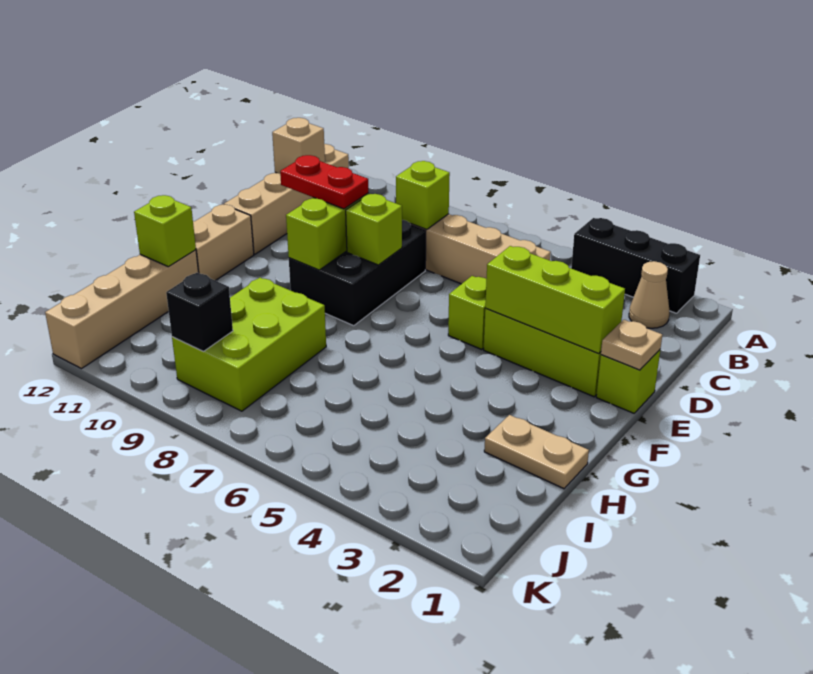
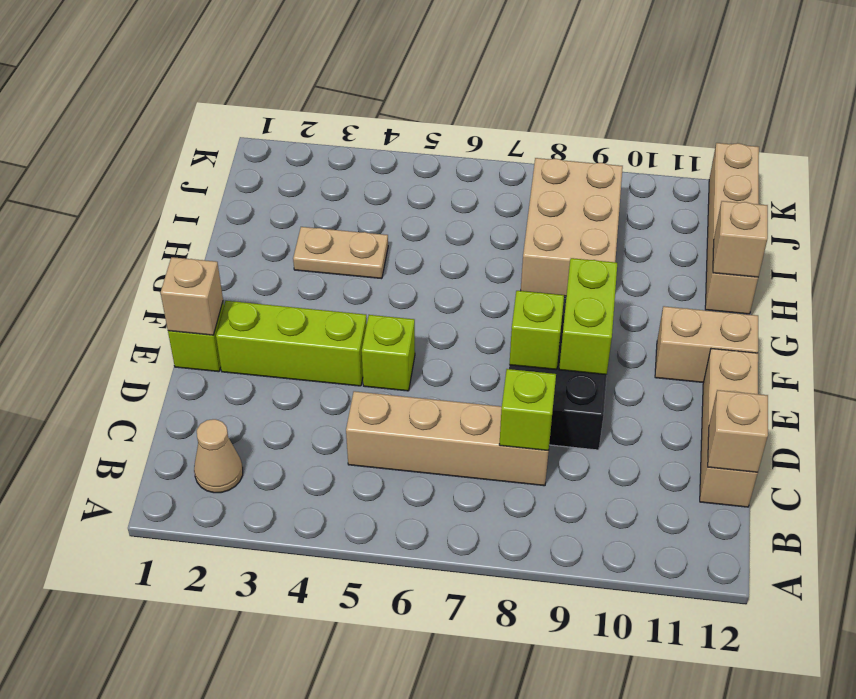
black 1x3 brick [571,218,700,313] -> none
tan 1x4 brick [224,144,349,254] -> tan 1x3 brick [700,349,758,507]
tan 1x1 plate [601,320,662,370] -> tan 1x1 brick [161,257,223,335]
lime 1x3 brick [485,246,625,354] -> none
red 1x2 plate [280,155,368,209] -> none
tan 1x2 brick [193,204,254,281] -> tan 1x2 brick turned to [655,306,758,383]
tan 1x2 plate [484,415,589,489] -> tan 1x2 plate moved to [293,227,388,279]
lime 2x3 brick [172,278,326,411] -> tan 2x3 brick [521,158,623,296]
lime 1x1 brick [134,195,196,267] -> tan 1x1 brick [713,201,768,277]
black 1x1 brick [166,273,233,351] -> none

